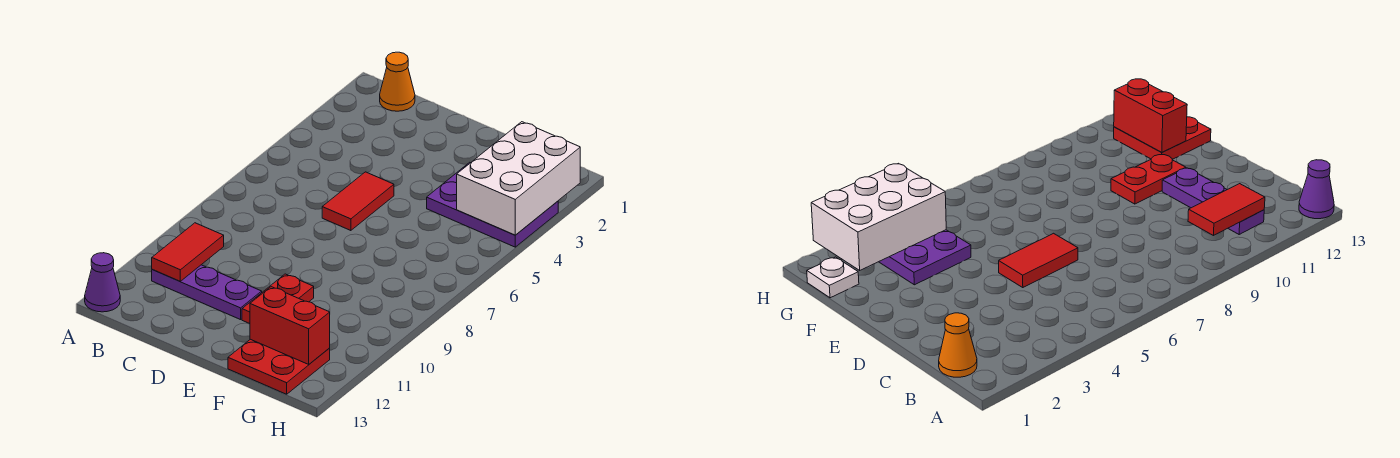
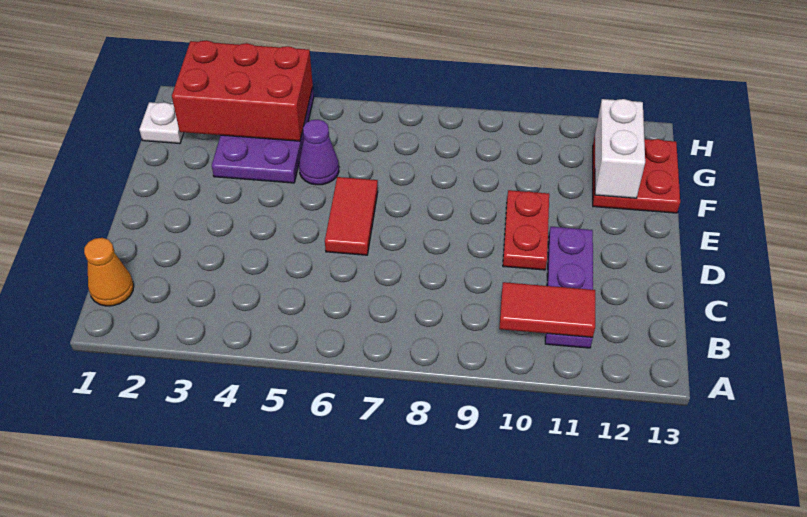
purple 1x1 cone [85,253,120,312] -> purple 1x1 cone moved to [299,119,339,185]
red 1x2 tile [322,172,394,231] -> red 1x2 tile turned to [325,177,378,255]
red 1x2 plate [242,274,314,324] -> red 1x2 plate turned to [503,190,549,270]
red 1x2 brick [250,287,330,364] -> white 1x2 brick [595,99,645,198]
white 2x3 brick [457,122,580,235] -> red 2x3 brick [172,40,313,141]

